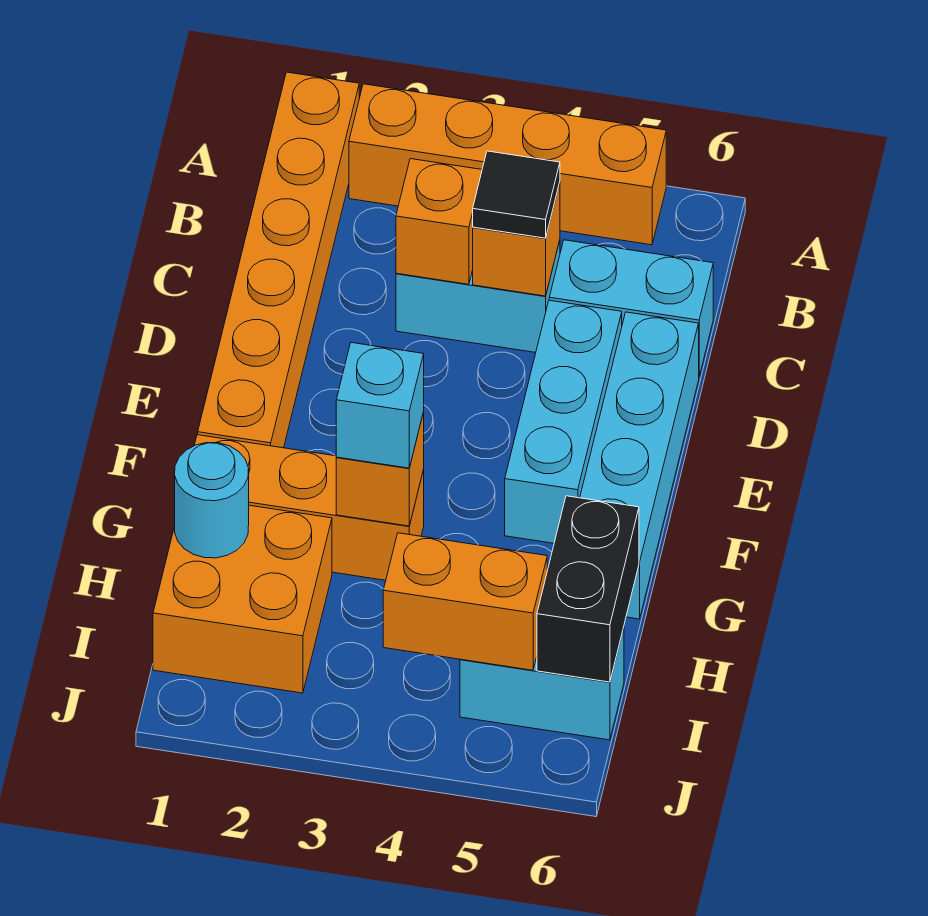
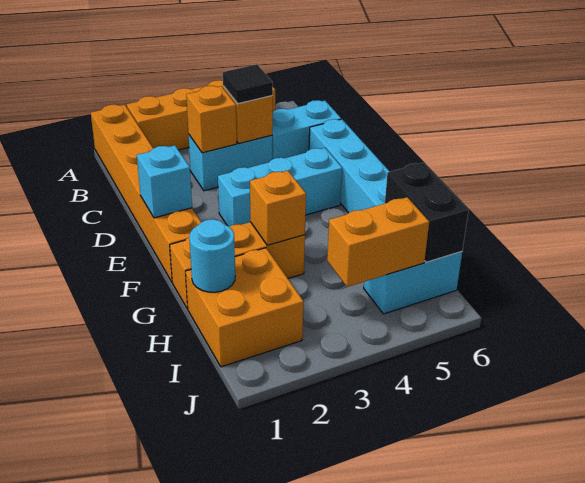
cyan 1x3 brick [505,300,622,543] -> cyan 1x3 brick turned to [218,148,342,227]
cyan 1x1 brick [336,343,424,468] -> cyan 1x1 brick moved to [137,145,192,218]

